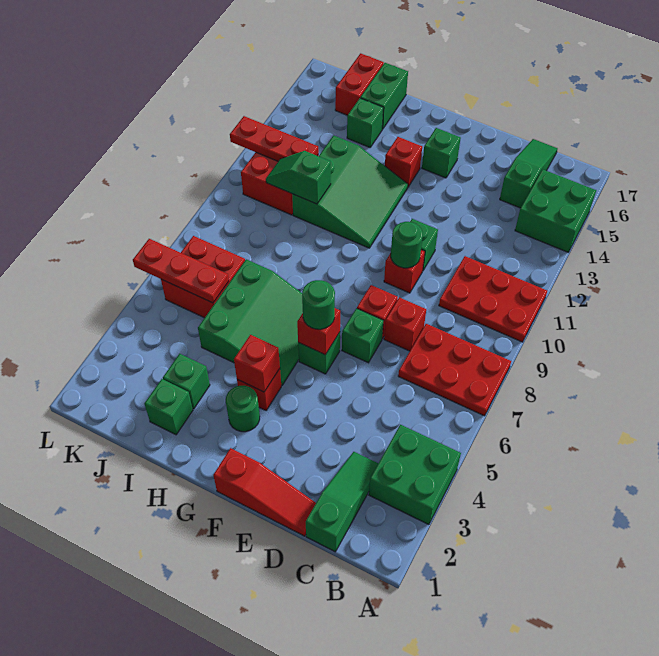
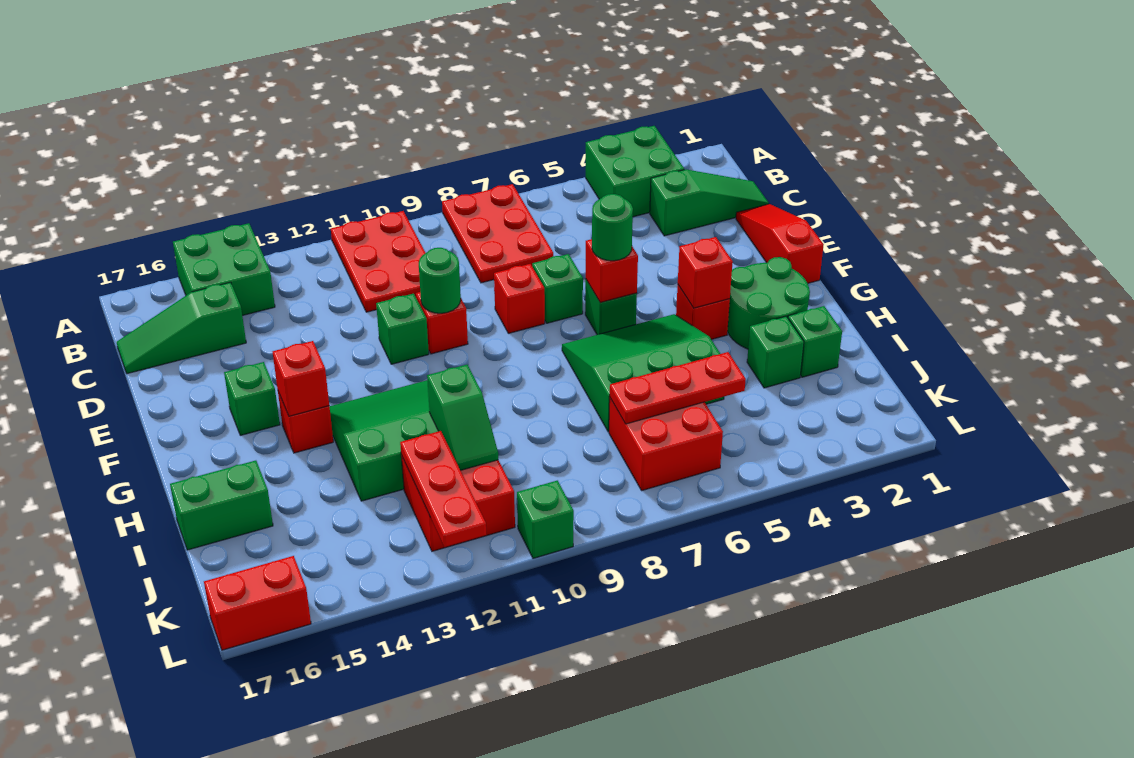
green 1x3 slope [306,452,378,552] -> green 1x3 slope turned to [650,170,769,236]
red 1x1 brick [384,297,426,351] -> red 1x1 brick moved to [273,341,329,416]
green 1x1 round brick [226,386,260,432] -> green 2x2 round brick [727,257,810,349]
green 1x1 brick [347,98,384,147] -> green 1x1 brick moved to [517,481,574,558]
red 1x3 plate [133,239,229,303] -> red 1x3 plate turned to [610,352,746,424]
red 1x2 brick [335,53,384,115] -> red 1x2 brick moved to [204,556,311,650]

